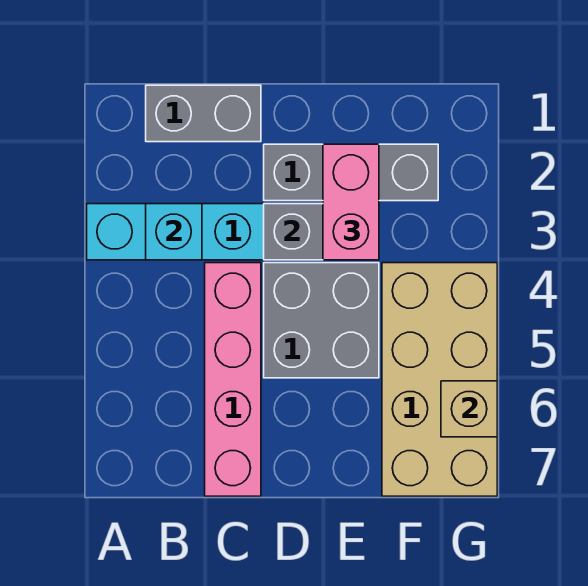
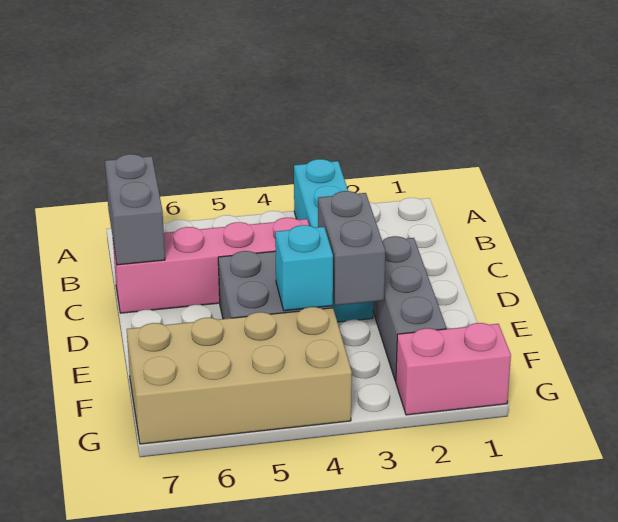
grey 1x2 brick [146,85,261,142] -> grey 1x2 brick moved to [105,154,165,265]
cyan 1x1 brick [146,204,202,260] -> cyan 1x1 brick moved to [275,225,333,311]
pink 1x2 brick [323,144,379,260] -> pink 1x2 brick moved to [396,323,511,415]
tan 1x1 brick [441,381,497,437] -> none

